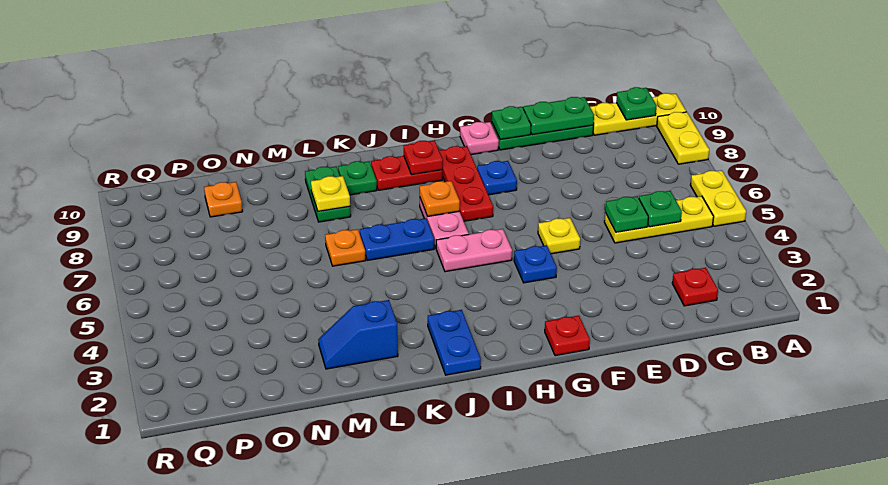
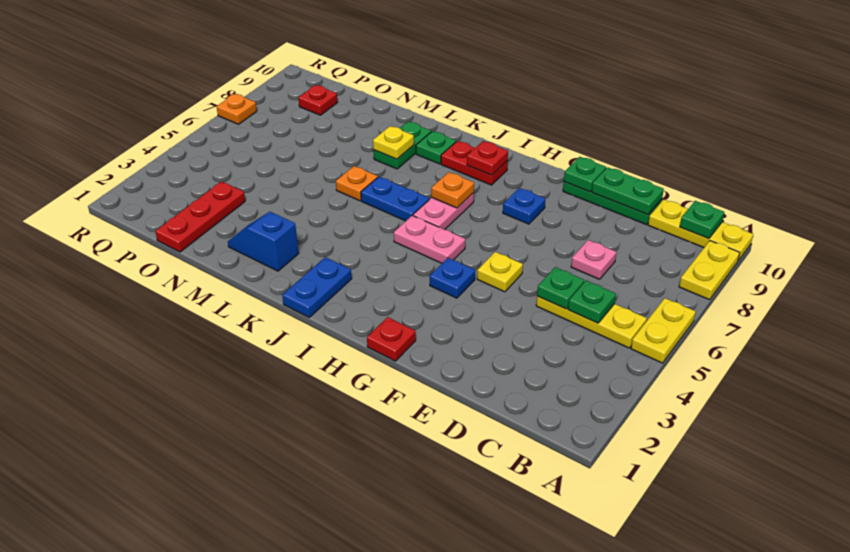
red 1x1 plate [672,268,718,306] -> red 1x1 plate moved to [298,85,338,115]
pink 1x1 plate [460,122,499,155] -> pink 1x1 plate moved to [571,240,616,279]
red 1x3 plate [439,146,493,221] -> red 1x3 plate moved to [155,181,245,252]
orange 1x1 plate [204,182,243,217] -> orange 1x1 plate moved to [217,94,257,124]

